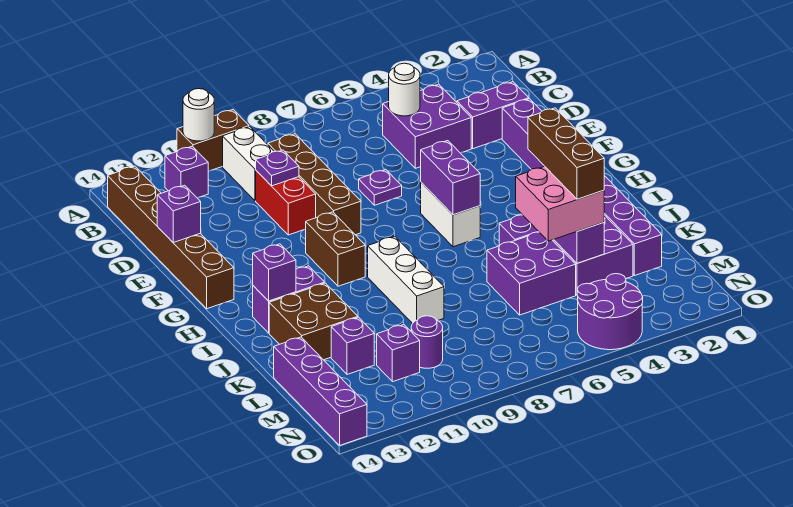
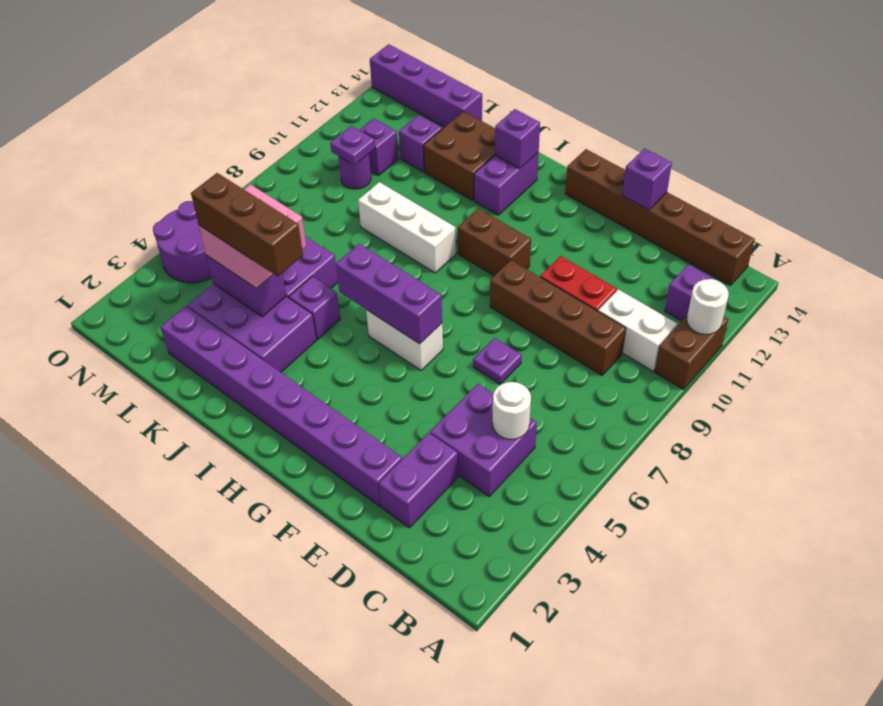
purple 1x1 plate [256,150,299,186] -> purple 1x1 plate moved to [330,126,375,165]
purple 1x2 brick [421,141,480,215] -> purple 1x3 brick [336,244,442,344]

